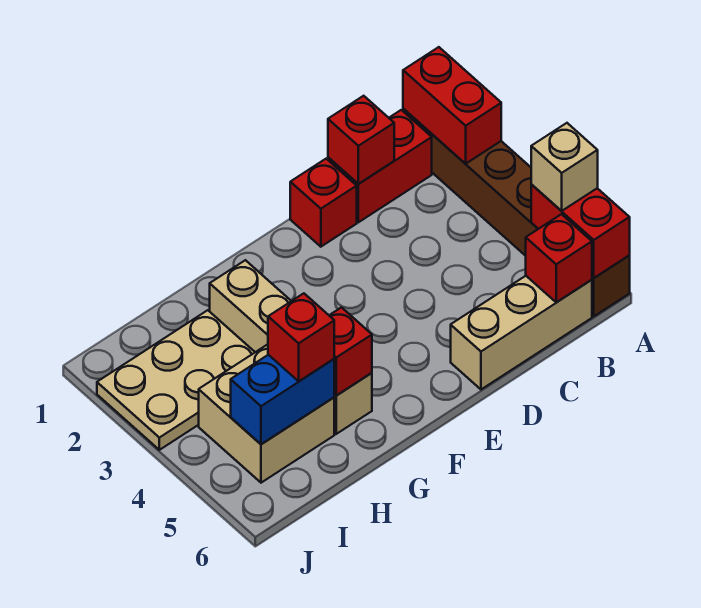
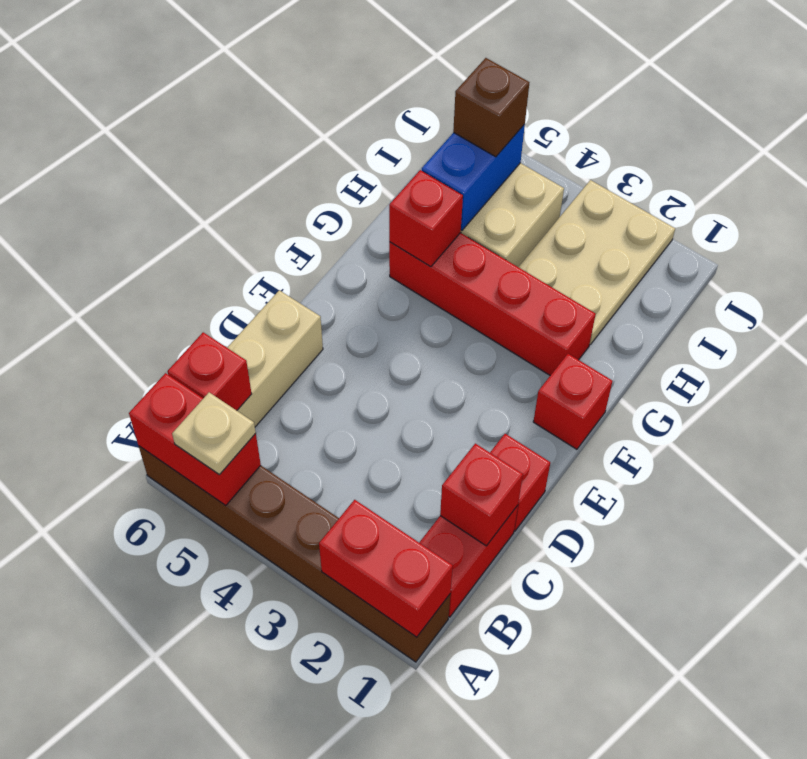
tan 1x1 brick [531,123,598,211] -> tan 1x1 plate [172,392,256,475]
tan 1x4 brick [210,260,372,434] -> red 1x4 brick [389,233,596,375]
red 1x1 brick [268,293,334,381] -> red 1x1 brick moved to [533,354,613,449]
none -> brown 1x1 brick [453,58,529,157]

